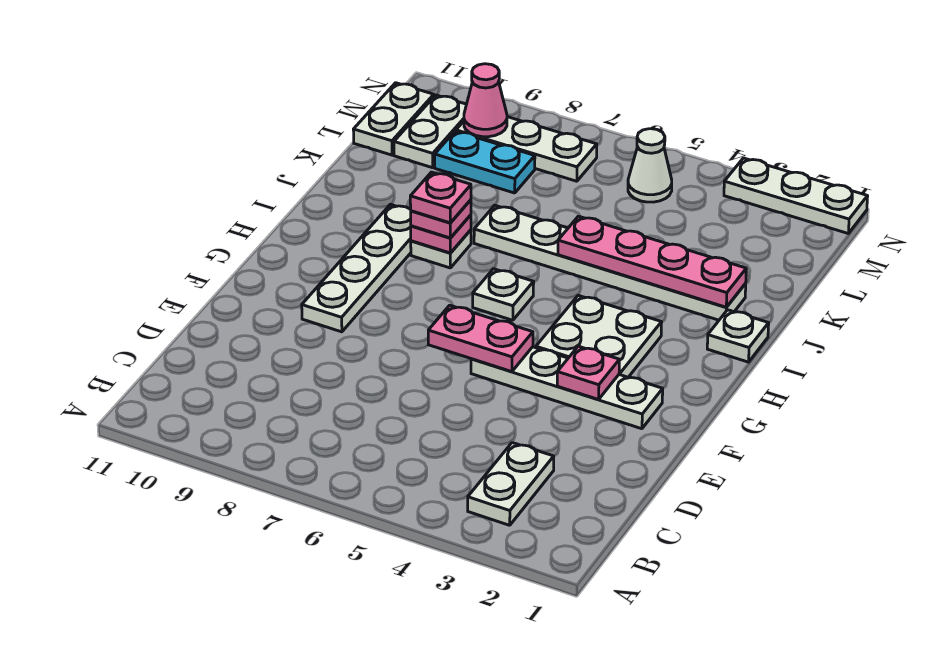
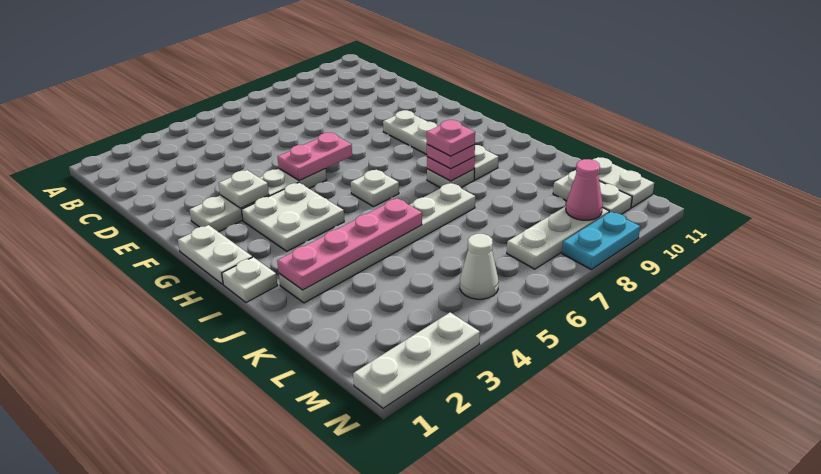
white 1x2 plate [468,443,554,525] -> white 1x2 plate moved to [178,225,252,284]
pink 1x1 plate [557,346,619,399] -> white 1x1 plate [219,170,269,208]
cyan 1x2 plate [435,131,535,193] -> cyan 1x2 plate moved to [562,212,640,269]

